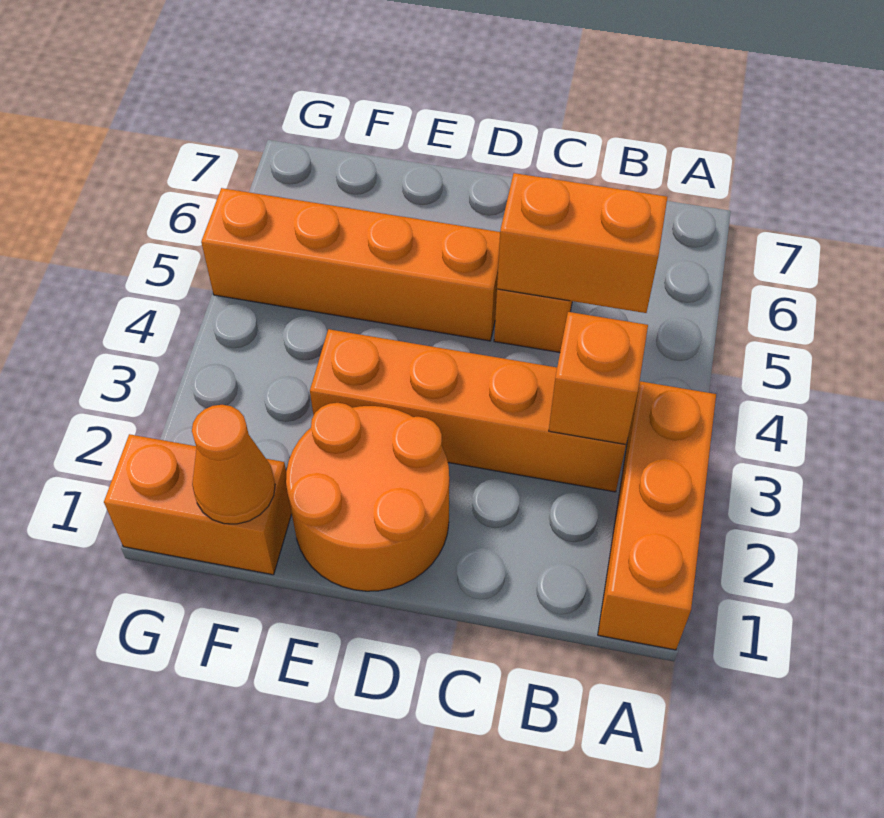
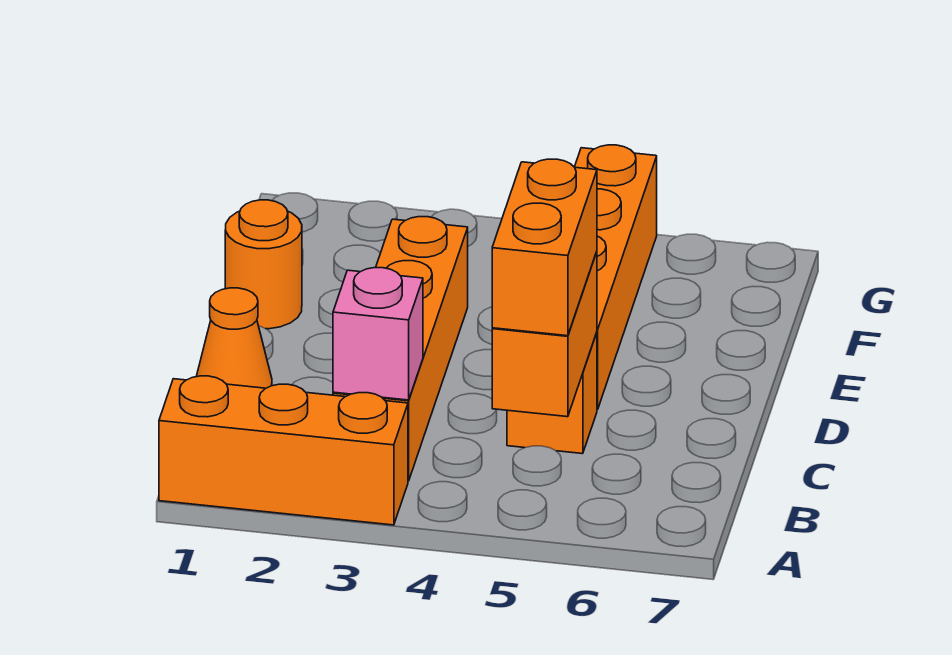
orange 1x1 brick [549,312,648,445] -> pink 1x1 brick [333,268,423,400]
orange 2x2 round brick [286,403,449,591] -> orange 1x1 round brick [225,200,302,329]
orange 1x2 brick [104,434,292,575] -> orange 1x2 brick moved to [492,159,597,336]
orange 1x1 cone [192,405,275,524] -> orange 1x1 cone moved to [196,288,272,388]

